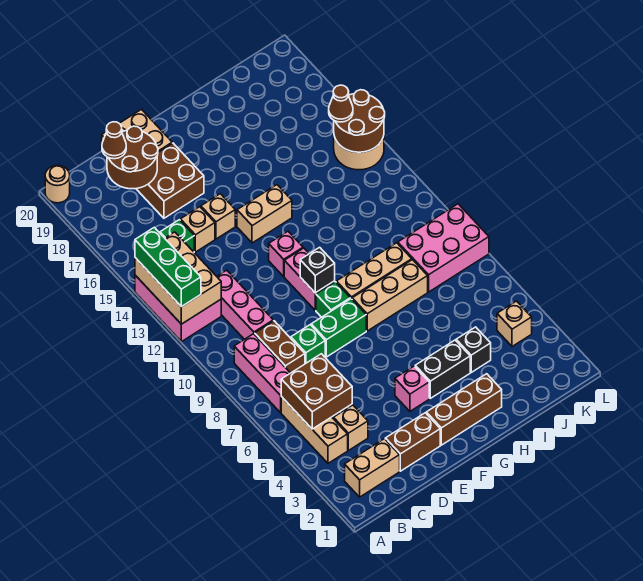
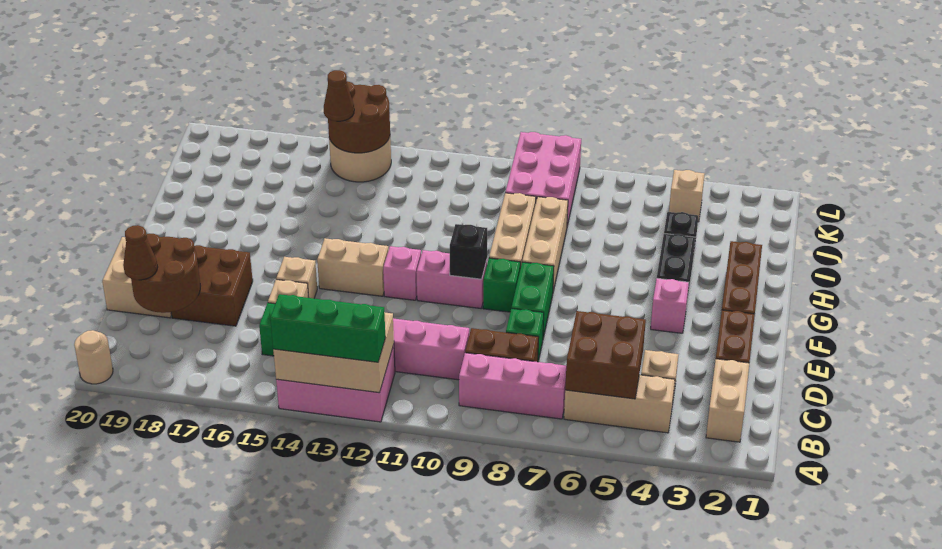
tan 1x2 brick [237,185,292,243] -> tan 1x2 brick turned to [317,238,388,296]

